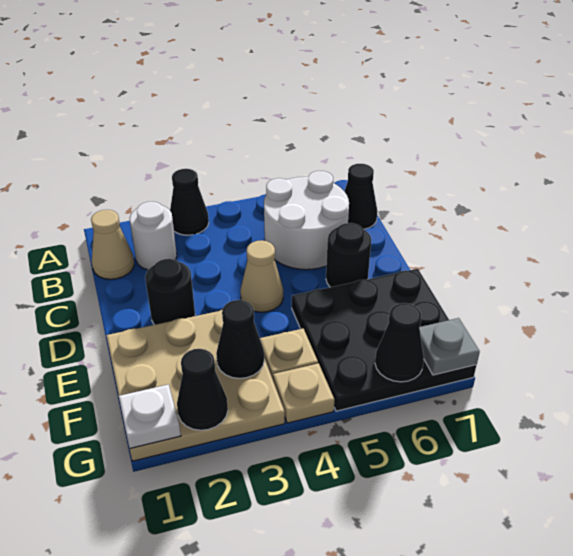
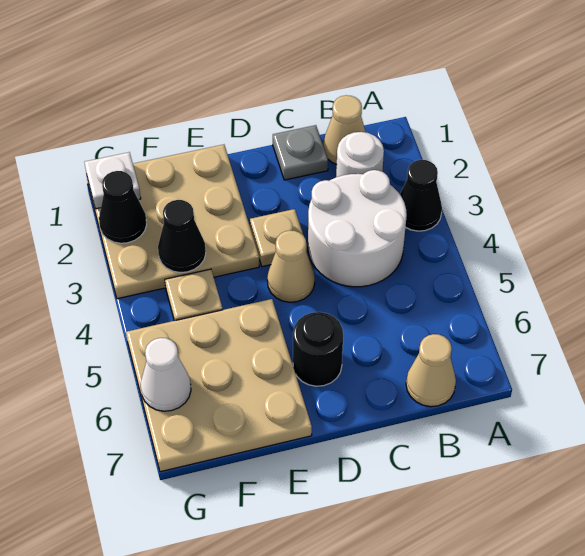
white 2x2 round brick [264,171,349,270] -> white 2x2 round brick moved to [308,170,407,287]
black 1x1 cone [344,164,378,229] -> tan 1x1 cone [406,334,456,407]
black 1x1 round brick [145,259,195,325] -> none
black 3x3 plate [292,269,477,411] -> tan 3x3 plate [126,299,312,472]
tan 1x1 plate [273,363,334,423] -> tan 1x1 plate moved to [250,209,307,267]
black 1x1 cone [375,303,424,382] -> white 1x1 cone [141,338,191,411]
grey 1x1 plate [419,318,480,375] -> grey 1x1 plate moved to [273,125,328,180]

